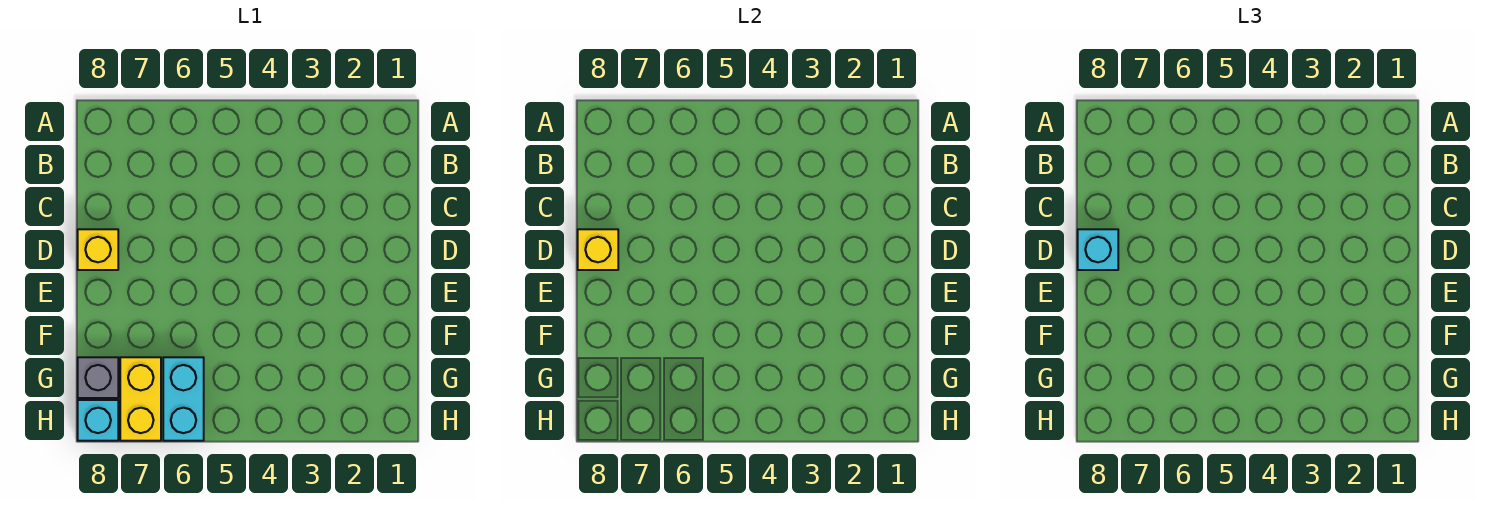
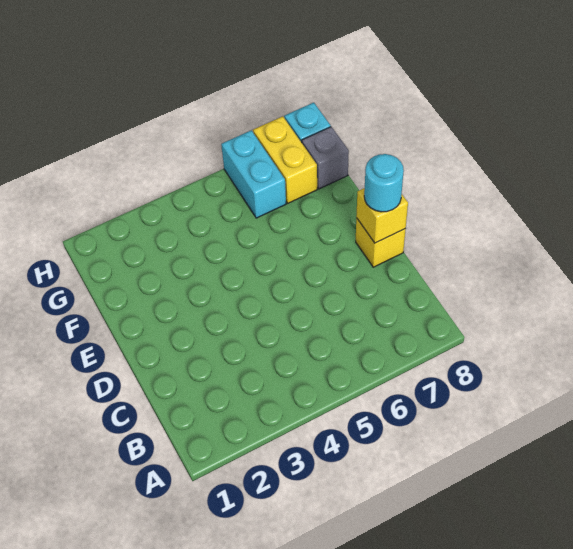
cyan 1x1 brick [1078,229,1118,270] -> cyan 1x1 round brick [364,154,404,212]

